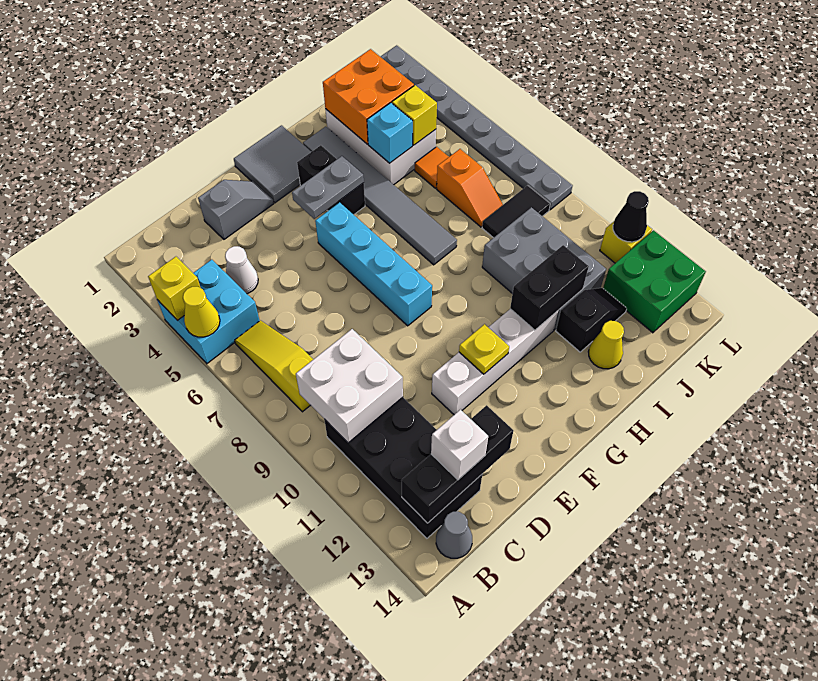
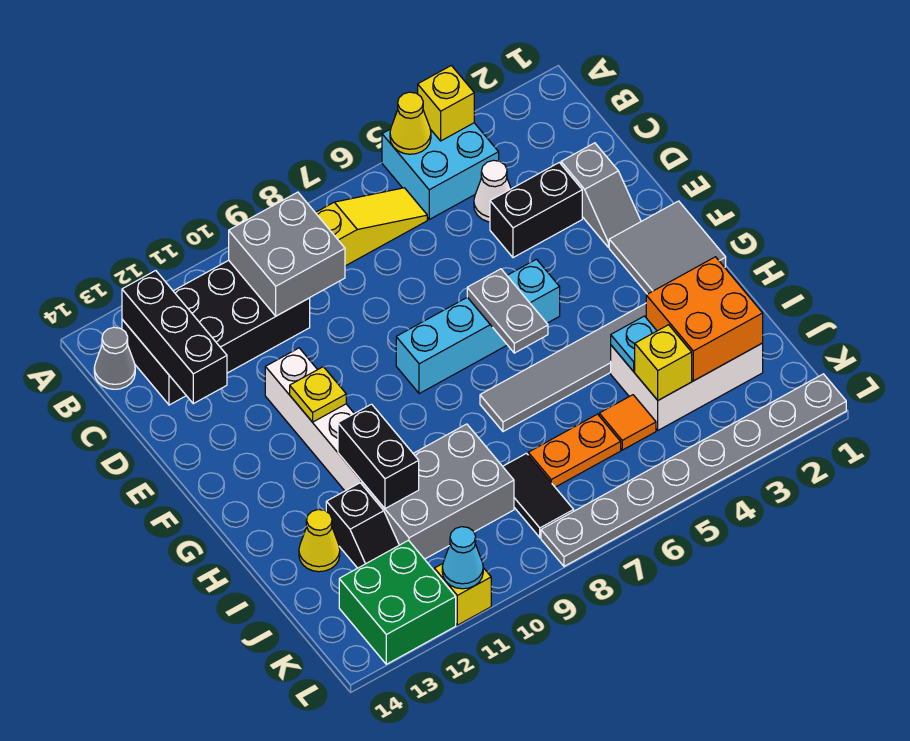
white 2x2 brick [296,329,403,443] -> grey 2x2 brick [229,192,345,316]
white 1x1 brick [431,410,488,480] -> none
grey 1x2 plate [292,156,364,219] -> grey 1x2 plate moved to [467,269,548,353]
black 1x2 brick [297,145,365,215] -> black 1x2 brick moved to [490,163,582,258]
cyan 1x1 brick [367,103,413,163] -> cyan 1x1 plate [611,316,657,372]
orange 1x2 slope [437,149,503,227] -> orange 1x2 plate [528,414,621,487]
black 1x1 cone [613,191,649,242] -> cyan 1x1 cone [442,527,483,589]

